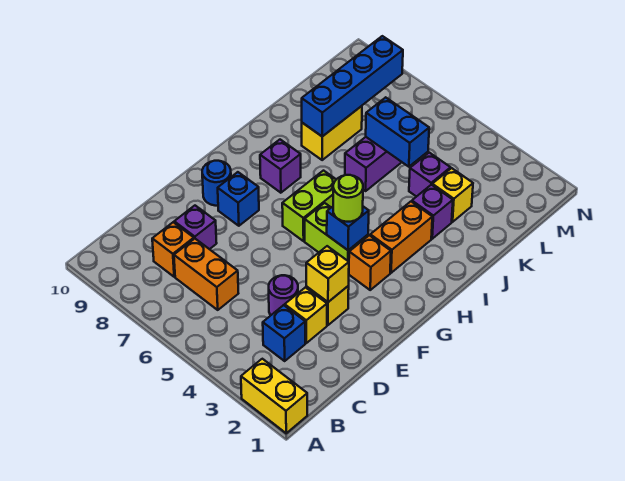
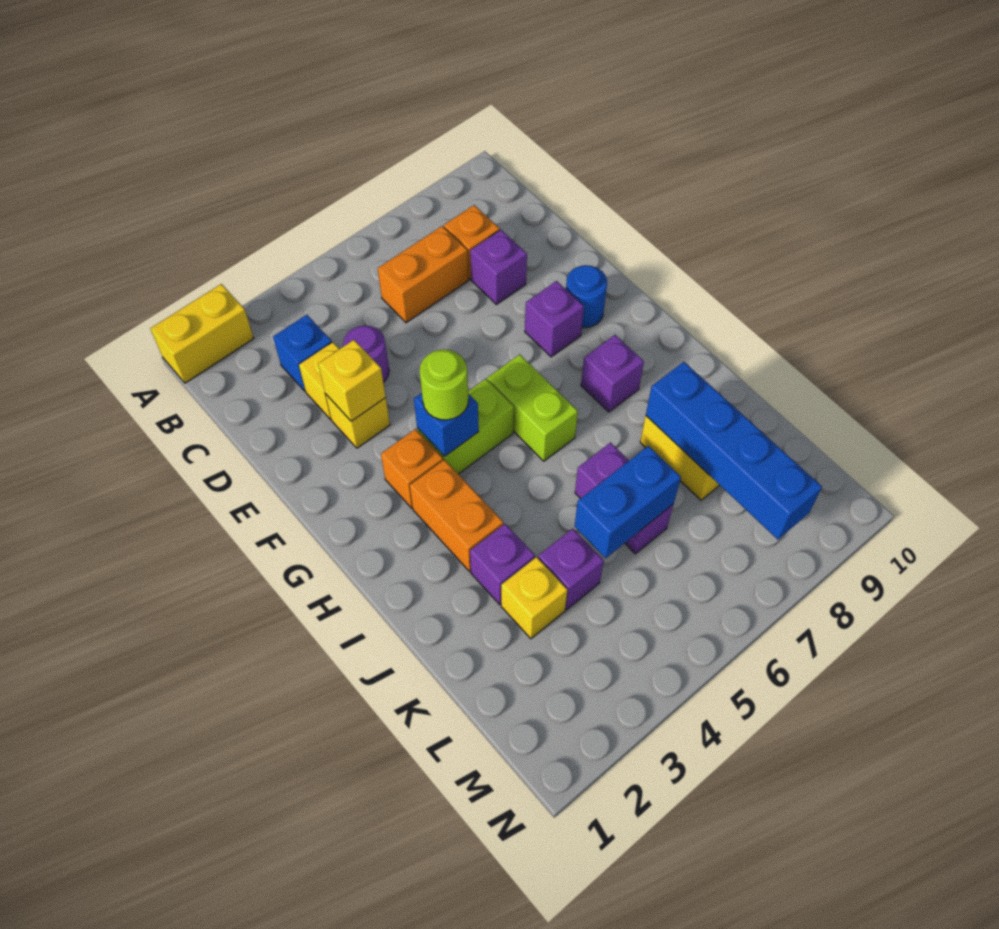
blue 1x1 brick [218,172,259,226] -> purple 1x1 brick [525,281,584,357]

